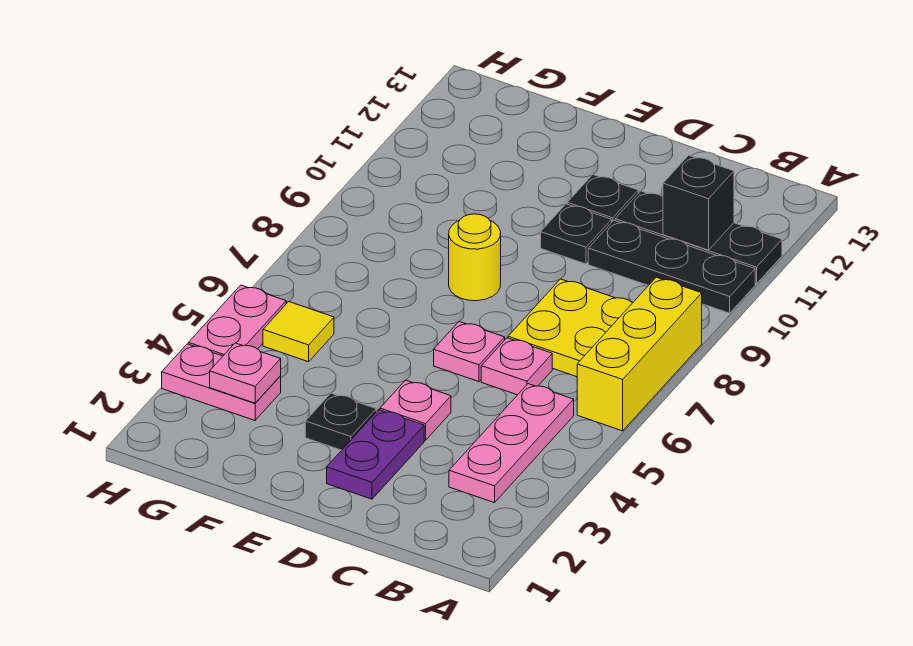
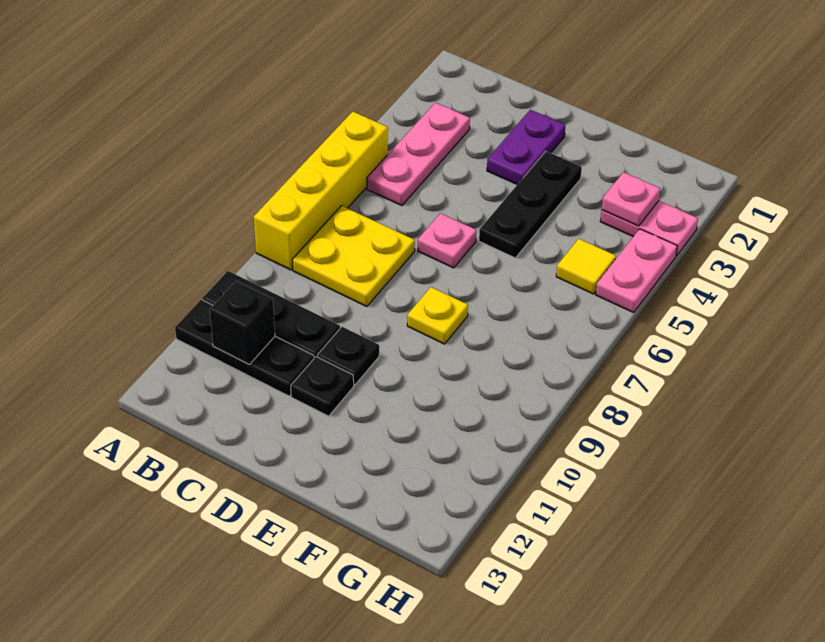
yellow 1x3 brick [577,277,702,431] -> yellow 1x4 brick [254,111,388,270]
pink 1x1 plate [481,338,552,395] -> none
pink 1x1 plate [380,380,451,440] -> none
black 1x1 plate [305,393,376,450] -> black 1x3 plate [479,151,582,258]
yellow 1x1 round brick [449,214,501,301] -> yellow 1x1 plate [407,287,468,344]

